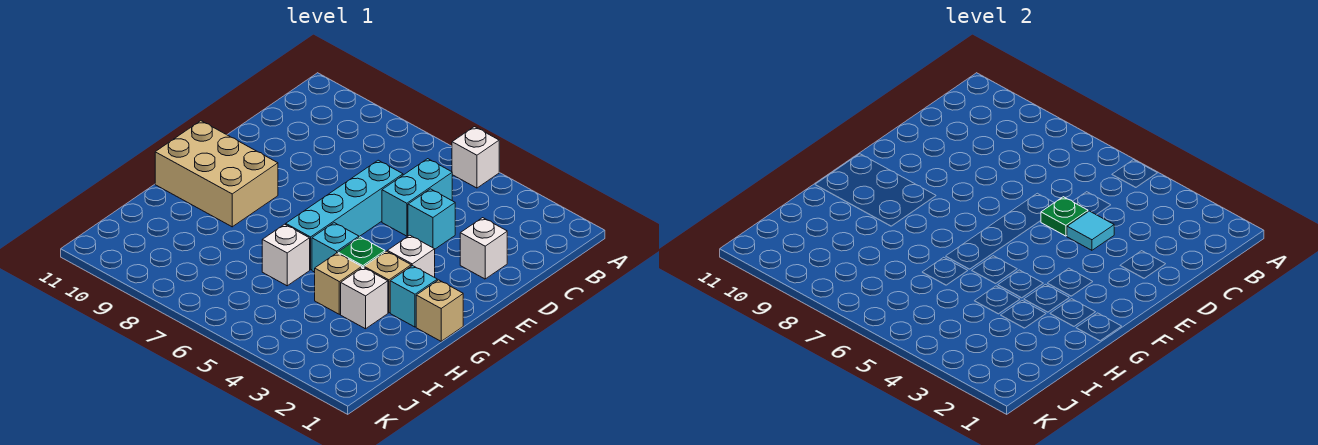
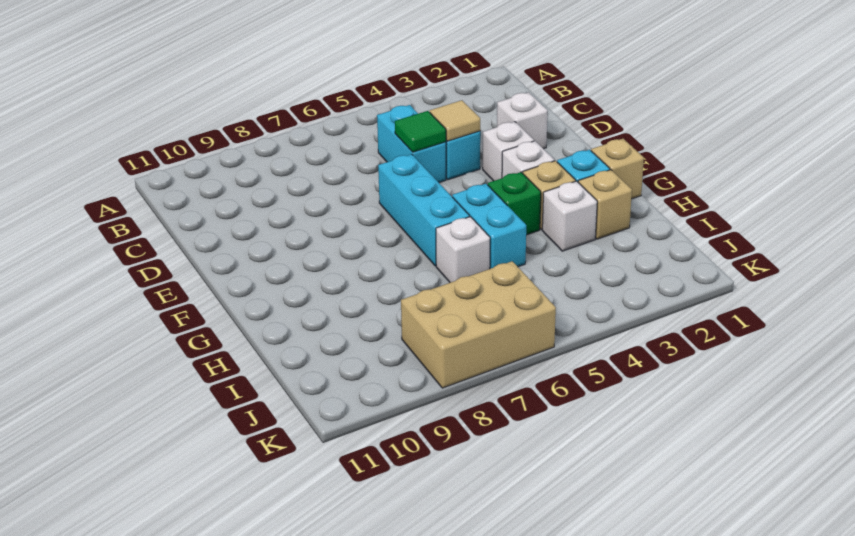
white 1x1 brick [452,127,499,188] -> white 1x1 brick moved to [483,122,534,181]
cyan 1x1 tile [1067,211,1114,250] -> tan 1x1 tile [430,100,480,141]
green 1x1 plate [1041,197,1088,236] -> green 1x1 tile [395,111,446,152]
cyan 1x4 brick [286,160,403,270] -> cyan 1x3 brick [378,154,470,266]
tan 2x3 brick [155,121,278,227] -> tan 2x3 brick moved to [401,261,556,388]
cyan 1x1 brick [312,223,359,272] -> cyan 1x2 brick [452,184,526,269]
tan 1x1 brick [315,253,362,314] -> tan 1x1 brick moved to [578,170,632,239]

